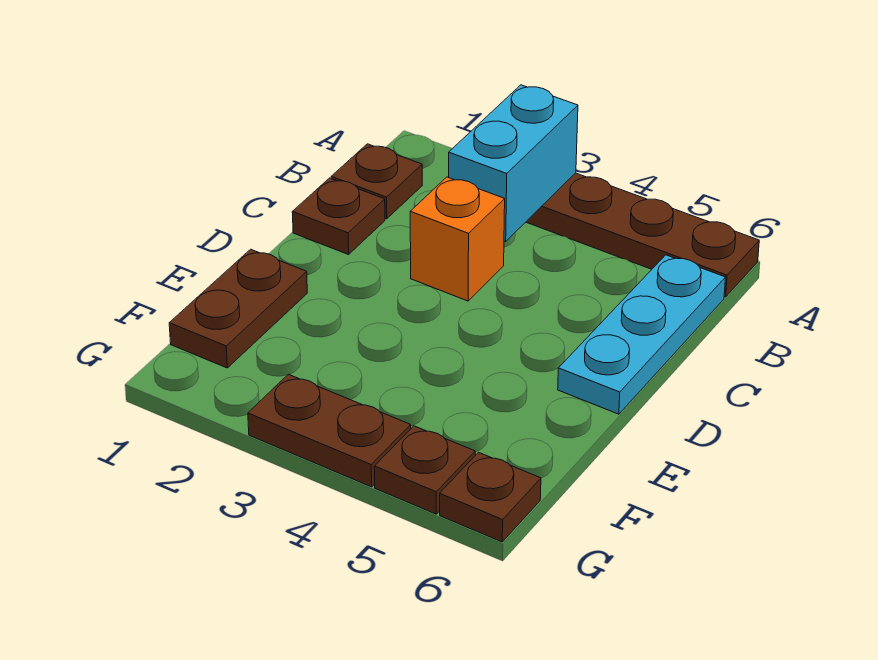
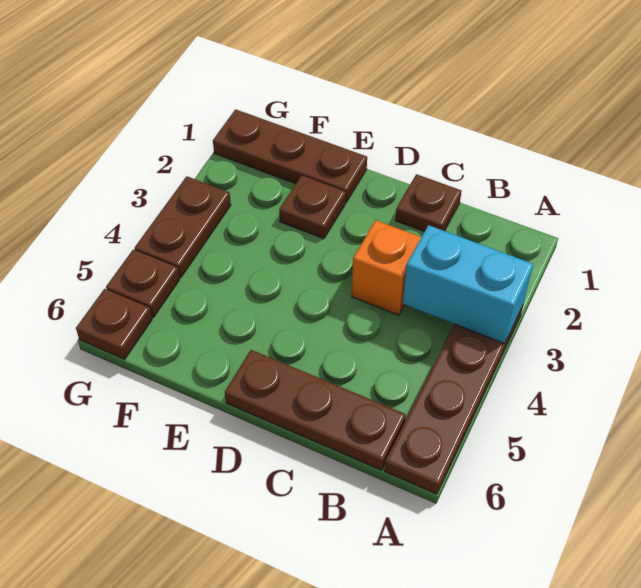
brown 1x1 plate [331,144,422,219] -> brown 1x1 plate moved to [279,175,346,239]
cyan 1x3 plate [558,255,726,414] -> brown 1x3 plate [225,350,406,470]
brown 1x2 plate [169,249,307,368] -> brown 1x3 plate [213,109,367,202]

